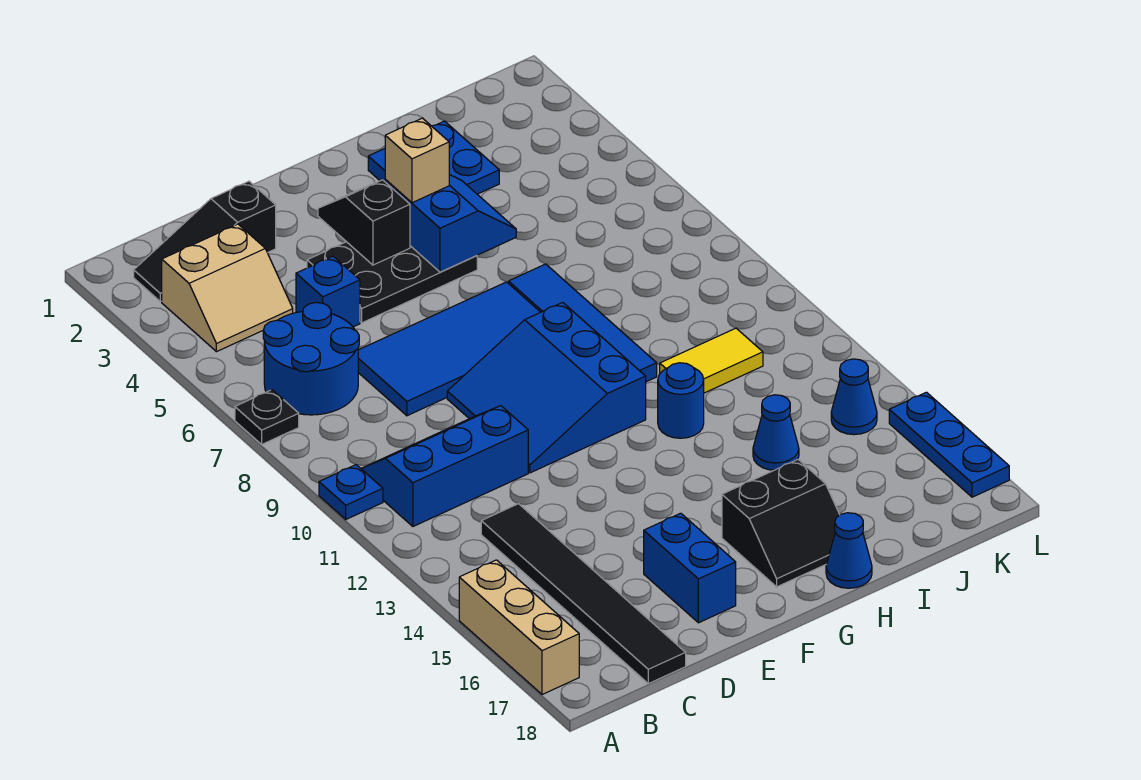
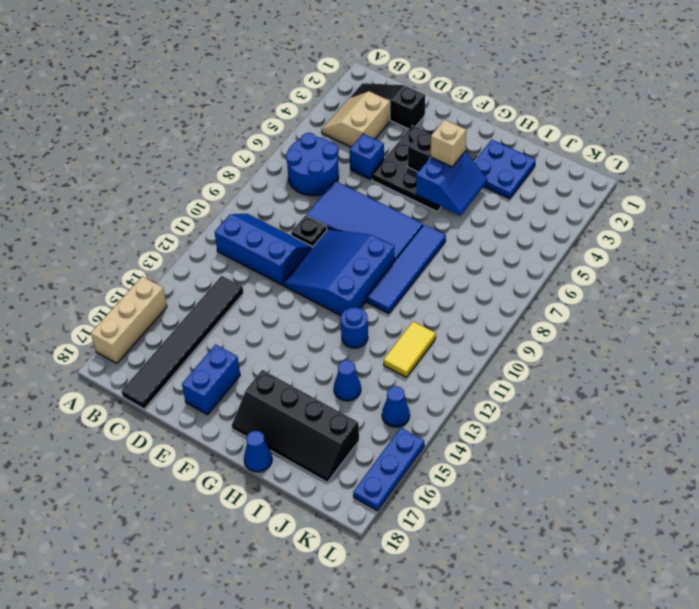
black 1x1 plate [235,390,299,444] -> black 1x1 plate moved to [291,215,327,247]
blue 1x1 plate [319,465,383,519] -> none
tan 2x2 slope [162,224,293,352] -> tan 2x2 slope turned to [322,91,390,147]
black 2x3 plate [307,242,477,323] -> black 3x3 plate [372,125,477,211]
black 2x2 slope [722,460,840,587] -> black 2x4 slope [232,370,359,482]
yellow 1x2 tile [660,328,763,393] -> yellow 1x2 tile turned to [384,321,436,377]

